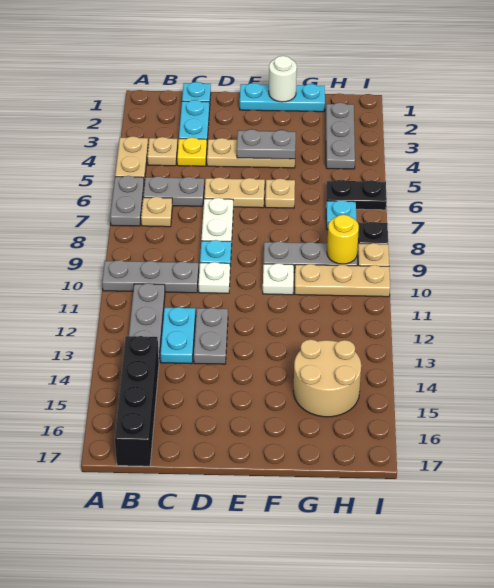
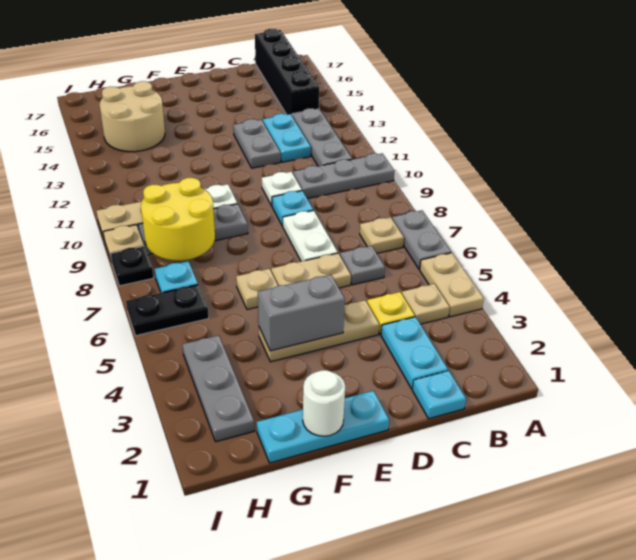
grey 1x2 plate [143,176,204,206] -> grey 1x1 plate [340,246,385,285]
grey 1x2 plate [237,129,296,159] -> grey 1x2 brick [258,275,345,351]
yellow 1x1 round brick [327,215,359,264] -> yellow 2x2 round brick [141,178,215,261]

